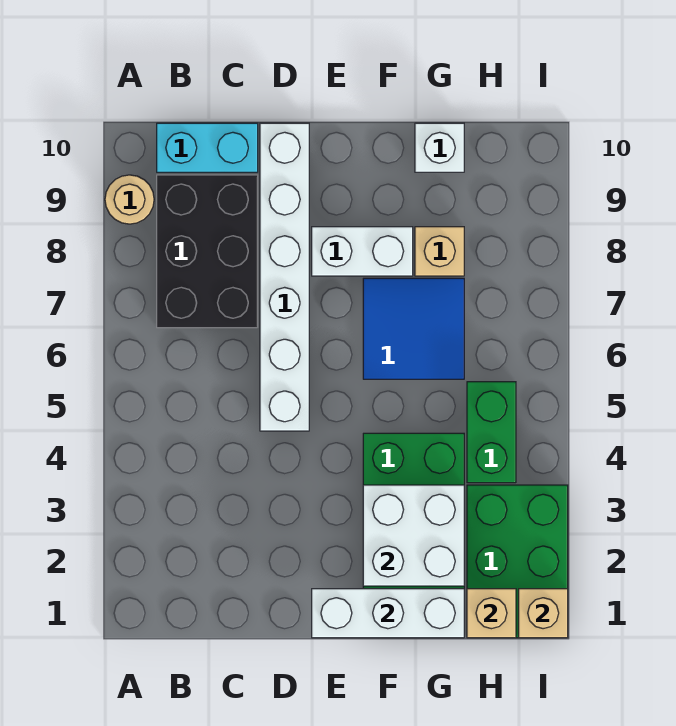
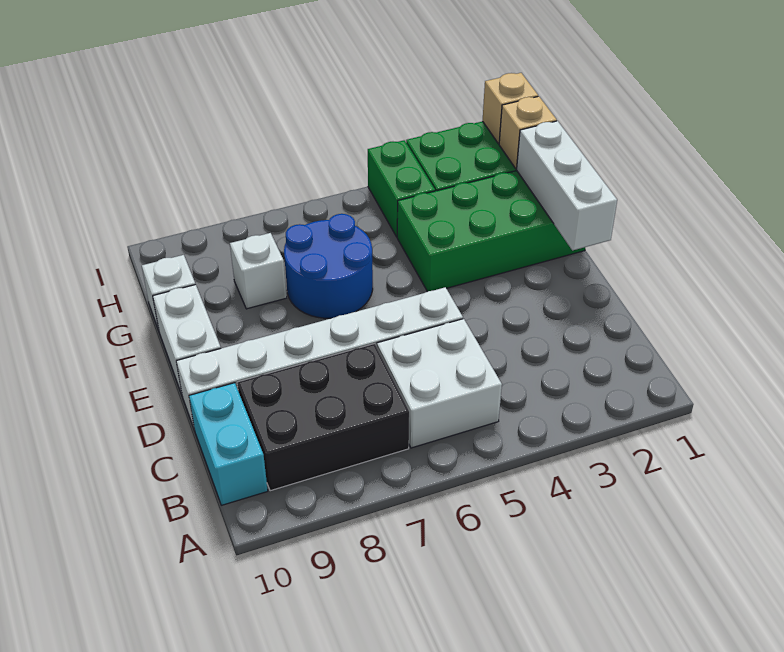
tan 1x1 round brick [105,175,154,224] -> none
white 1x2 brick [312,227,413,276] -> white 1x2 brick moved to [153,285,221,395]
white 2x2 brick [363,485,464,586] -> white 2x2 brick moved to [377,319,502,448]
blue 2x2 tile [363,278,464,379] -> blue 2x2 round brick [284,214,373,318]
tan 1x1 brick [415,227,464,276] -> white 1x1 brick [230,233,287,309]
green 1x2 brick [467,382,516,483] -> green 1x2 brick turned to [368,140,435,237]

